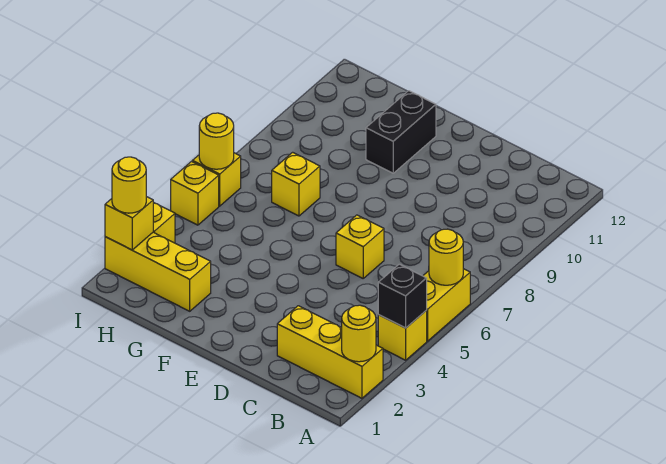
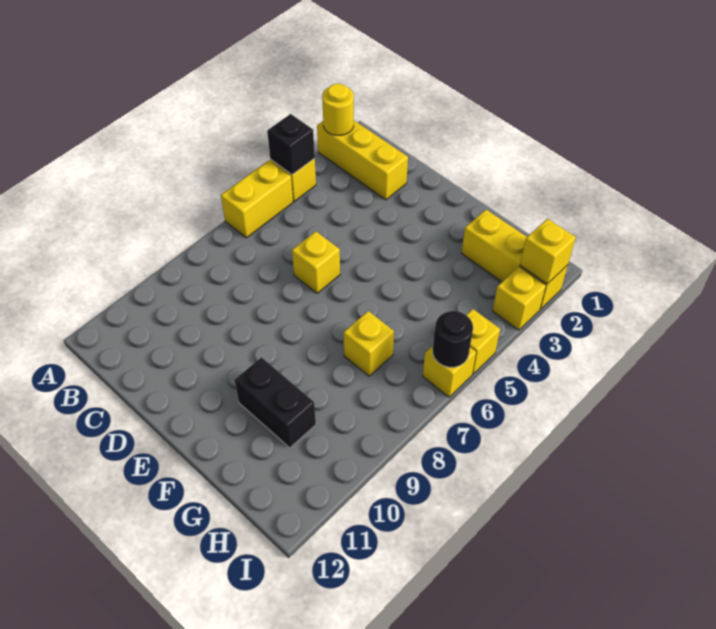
yellow 1x1 round brick [429,229,463,285] -> none
black 1x2 brick [366,91,436,173] -> black 1x2 brick turned to [235,357,316,448]
yellow 1x1 round brick [112,157,146,213] -> none
yellow 1x1 round brick [199,113,234,169] -> black 1x1 round brick [433,311,473,367]

